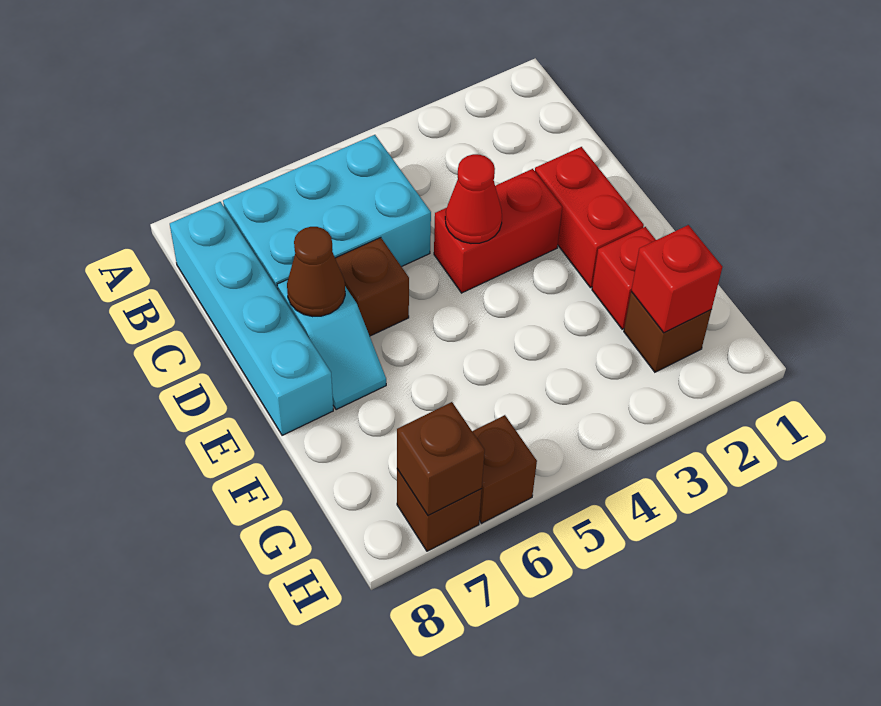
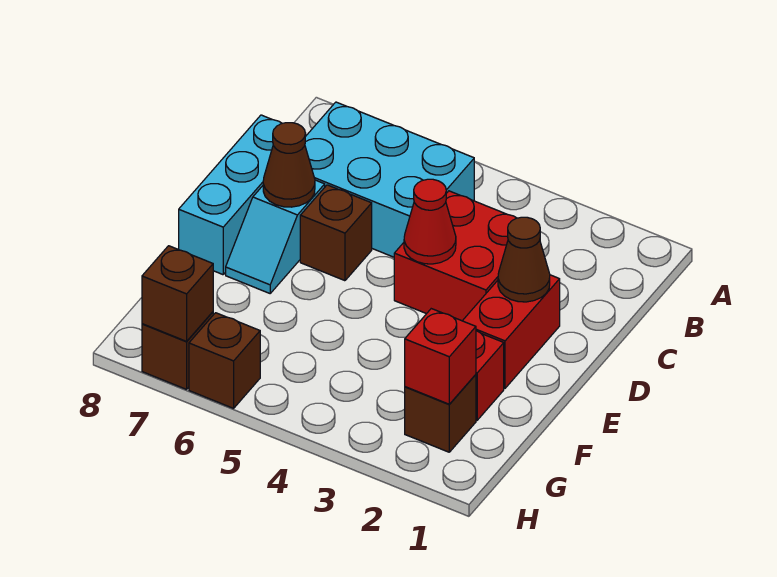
cyan 1x4 brick [170,202,333,435] -> cyan 1x3 brick [179,115,306,275]
none -> brown 1x1 cone [498,217,550,302]
red 1x2 brick [434,169,562,293] -> red 2x2 brick [394,191,516,321]

